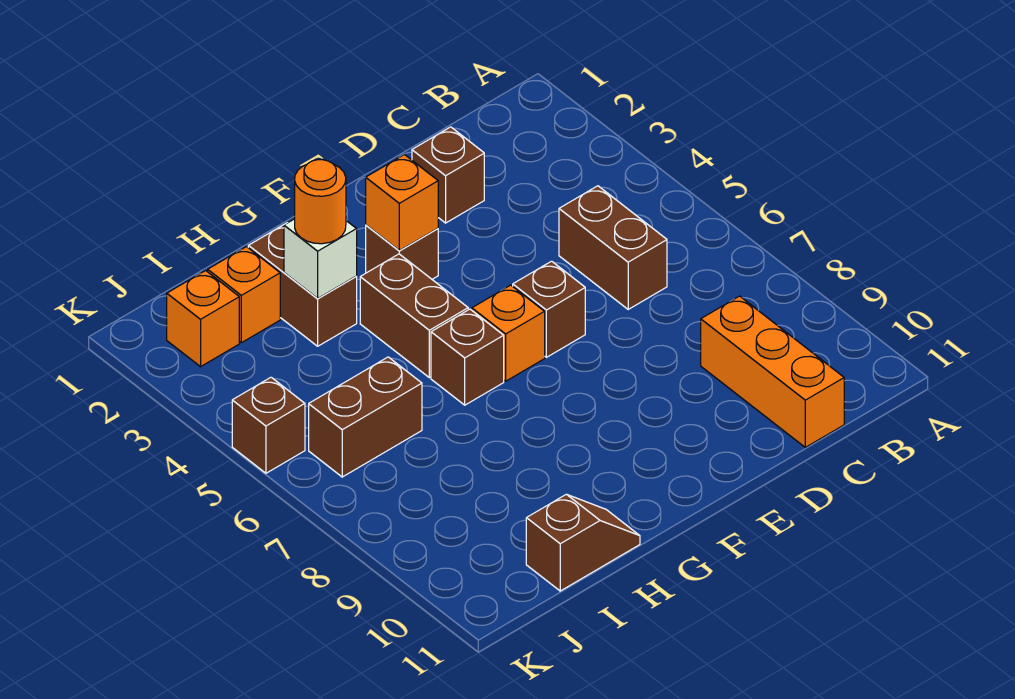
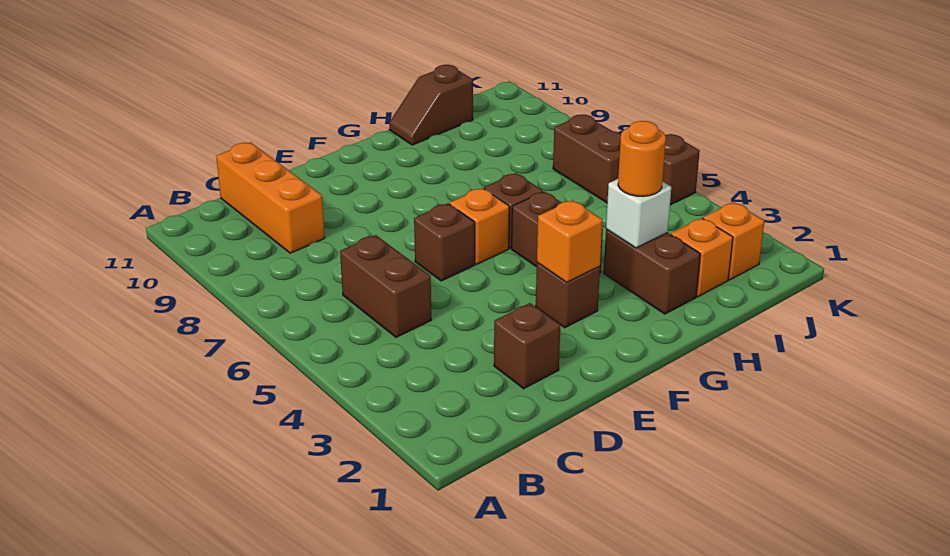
brown 1x2 brick [309,357,422,477] -> brown 1x2 brick turned to [553,115,621,203]

